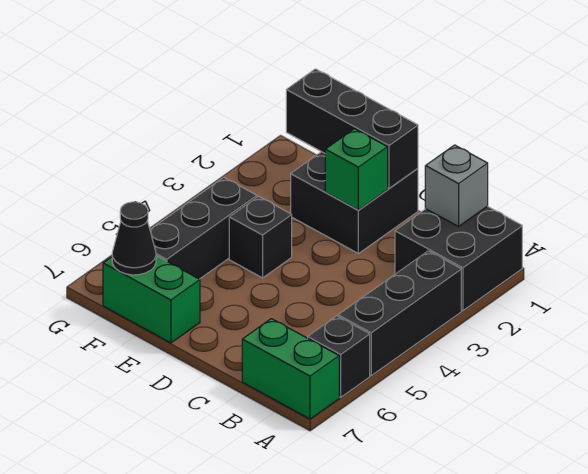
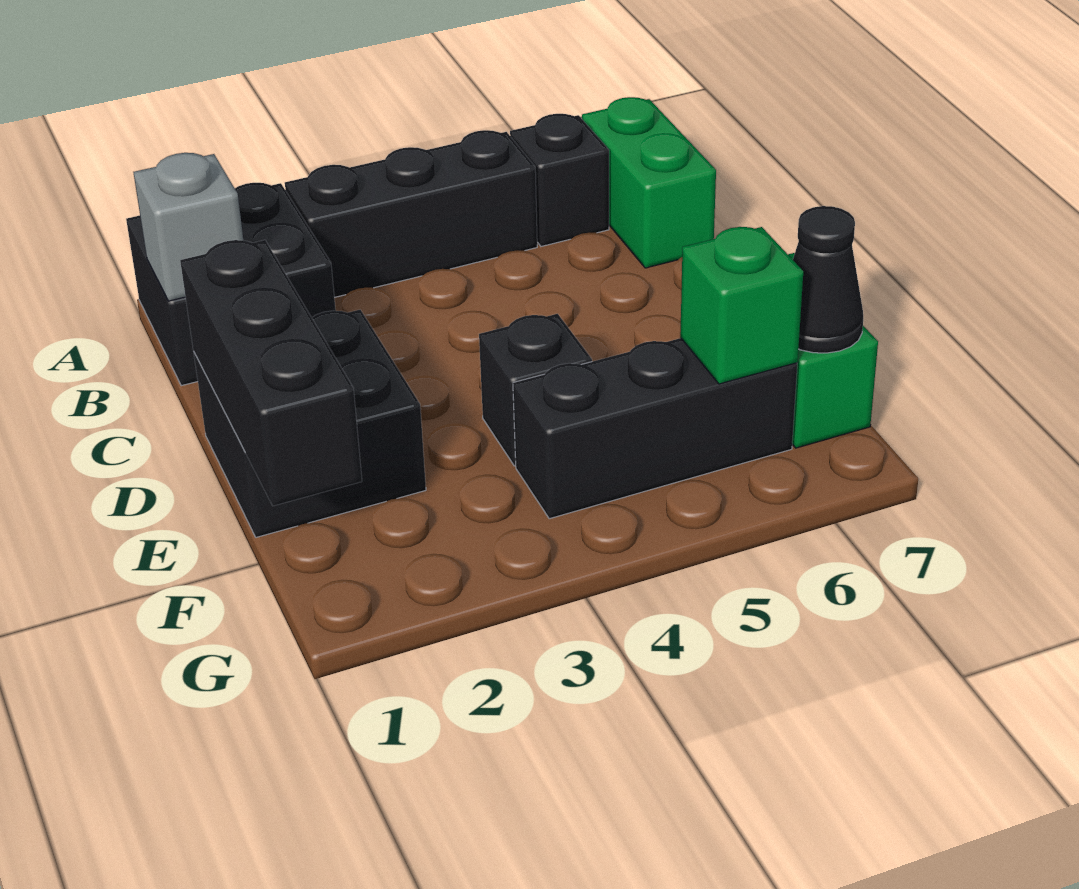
green 1x1 brick [325,129,388,210] -> green 1x1 brick moved to [680,227,803,384]

